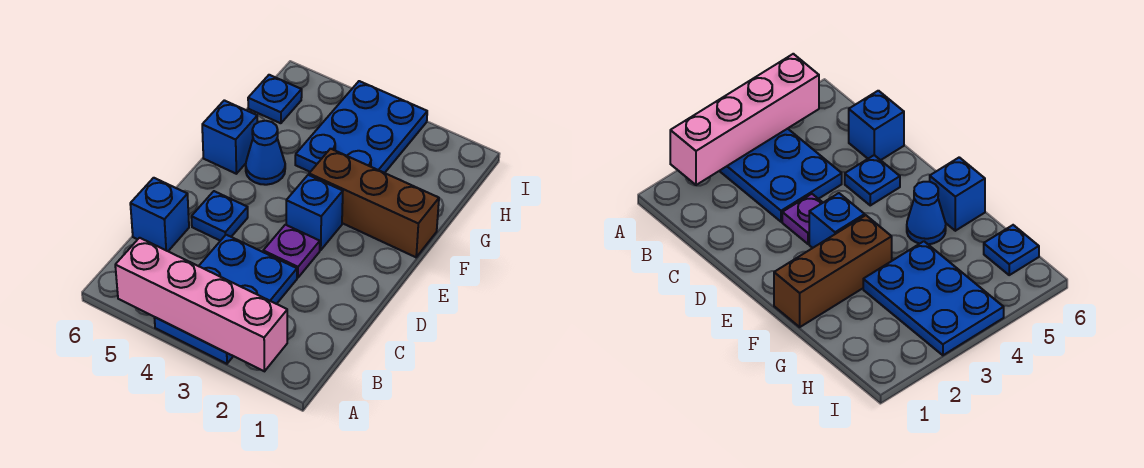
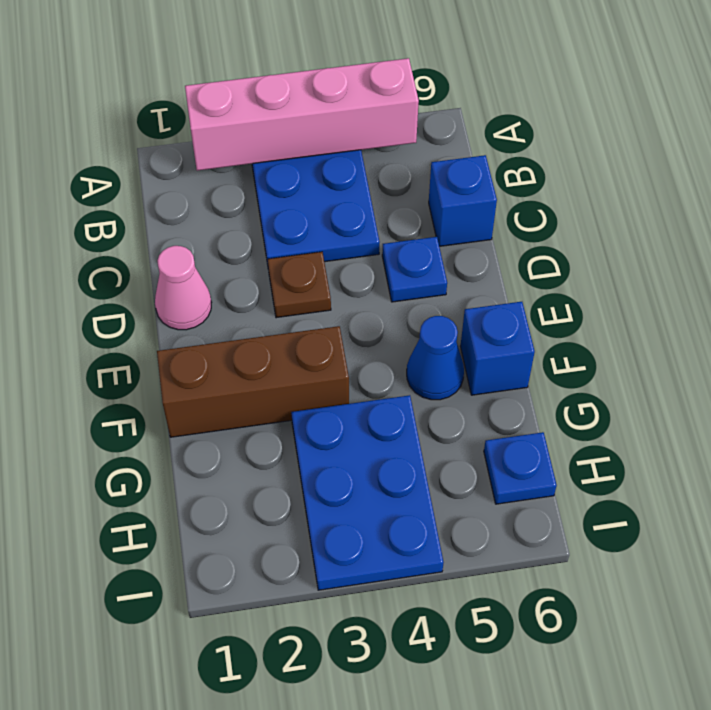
none -> pink 1x1 cone [155,246,211,330]
purple 1x1 plate [263,225,320,278] -> brown 1x1 plate [268,252,331,318]
blue 1x1 brick [286,175,343,250] -> none

